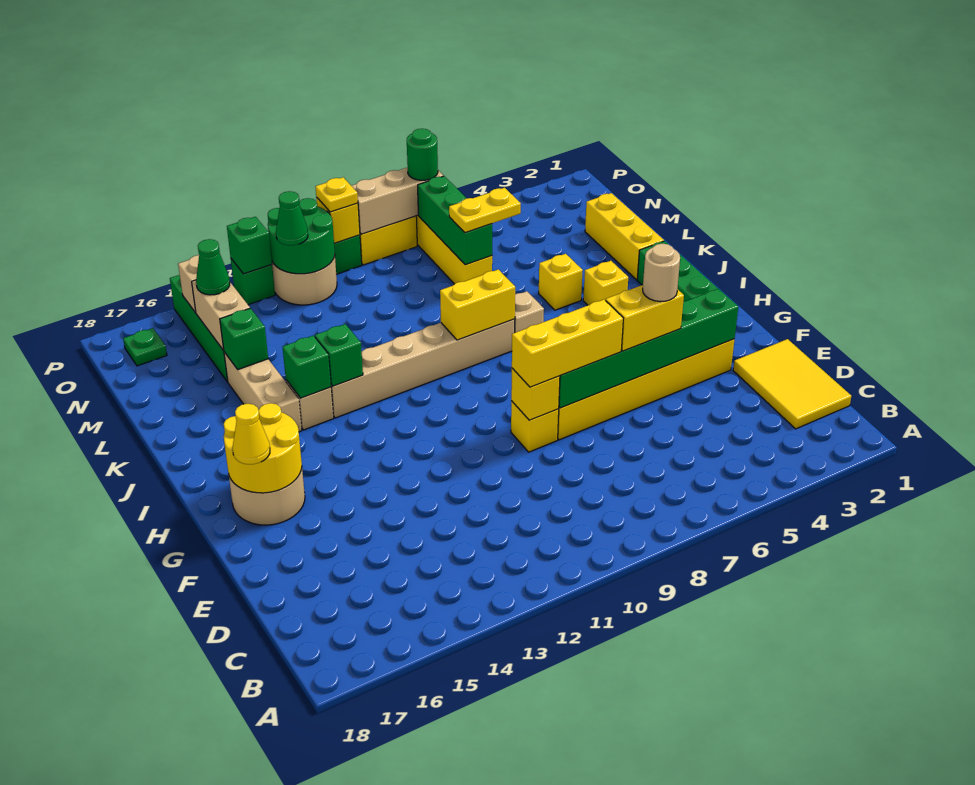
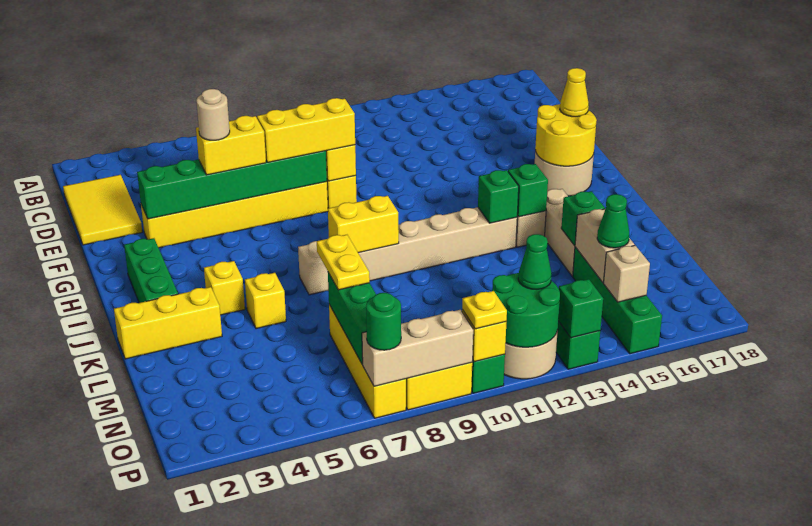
yellow 1x3 brick [585,193,664,280] -> yellow 1x3 brick turned to [114,287,222,359]
yellow 1x2 plate [449,188,521,233] -> yellow 1x2 plate turned to [317,235,370,290]
green 1x1 plate [123,328,167,366] -> none

